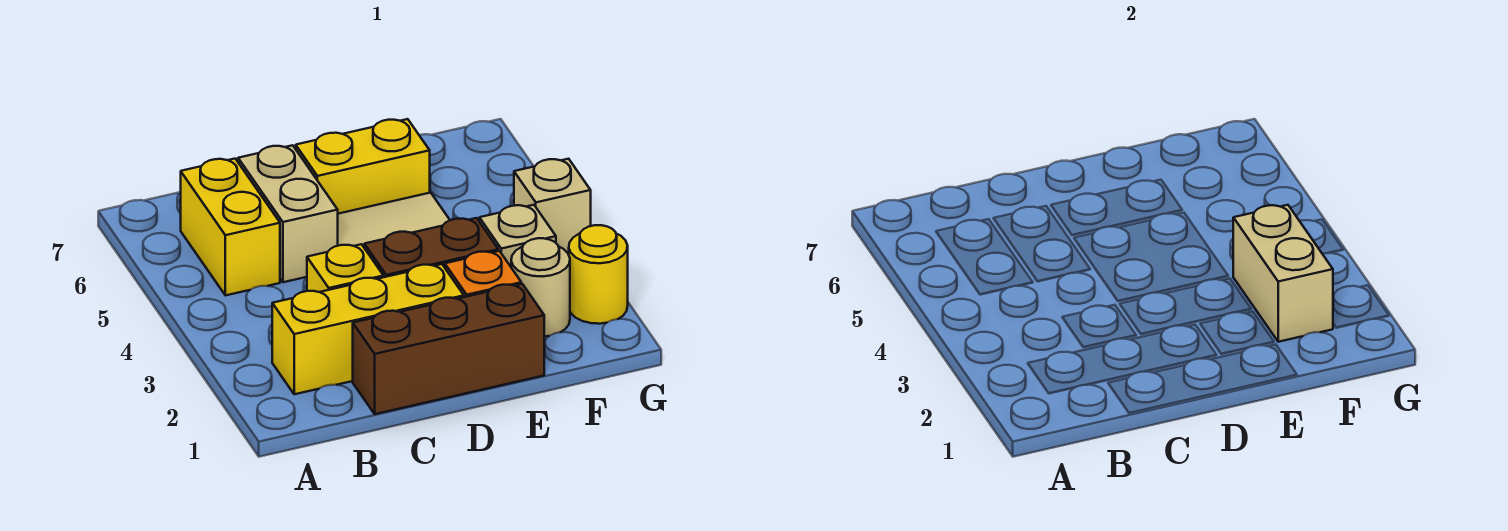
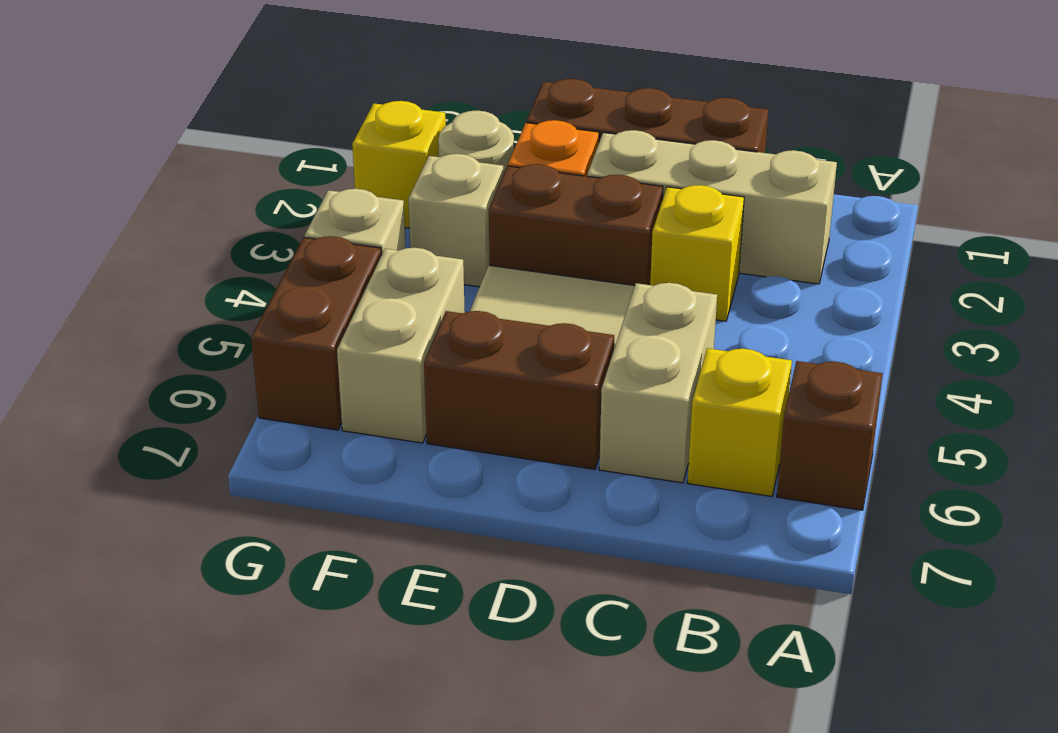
none -> brown 1x1 brick [777,361,883,510]
yellow 1x3 brick [272,264,464,394] -> tan 1x3 brick [587,130,837,284]
yellow 1x2 brick [181,159,280,295] -> yellow 1x1 brick [687,348,792,496]
yellow 1x2 brick [296,119,430,214] -> brown 1x2 brick [424,311,614,469]
tan 1x2 brick [1233,205,1333,342] -> tan 1x2 brick moved to [337,248,465,443]
yellow 1x1 round brick [569,225,628,324] -> yellow 1x1 brick [352,101,446,228]
none -> brown 1x2 brick [251,236,381,430]

